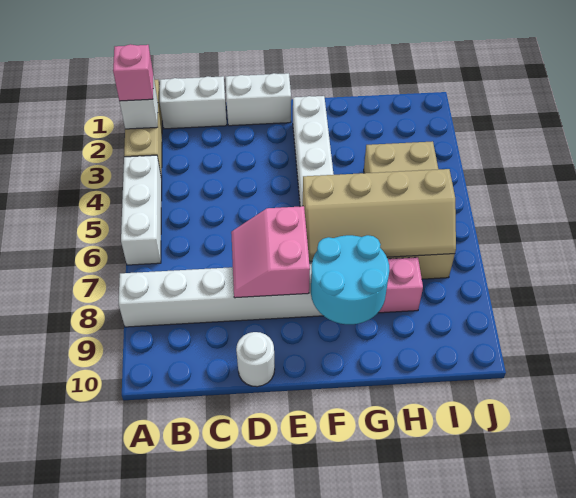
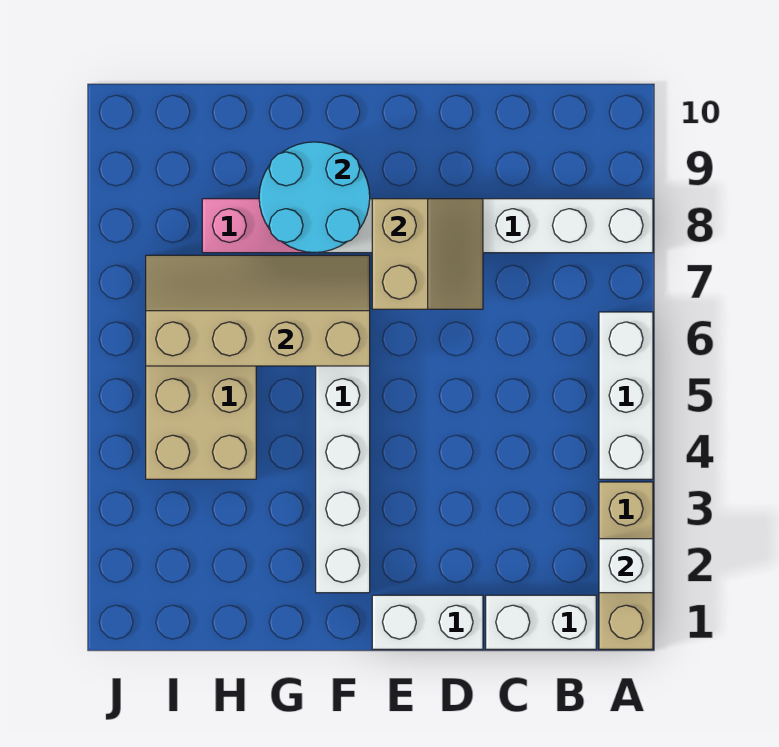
pink 1x1 brick [113,44,153,101] -> none
pink 2x2 slope [231,206,310,298] -> tan 2x2 slope [372,199,483,309]
white 1x1 round brick [236,332,275,387] -> none

